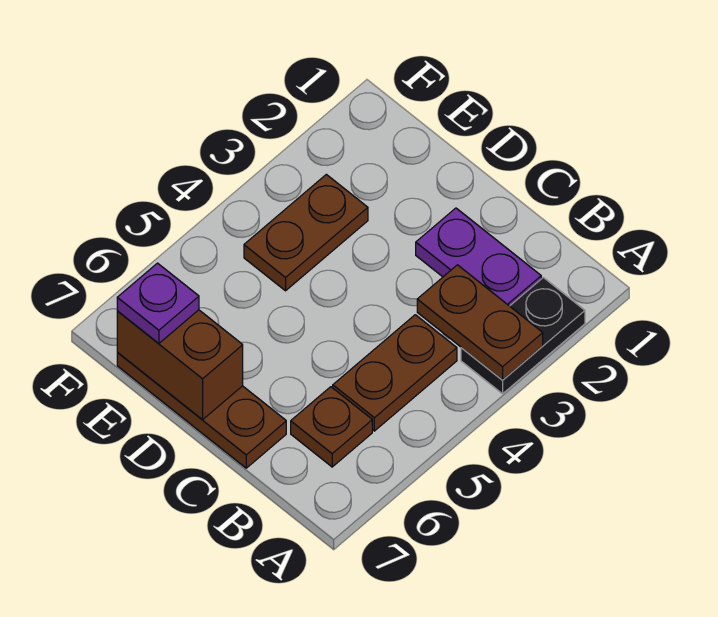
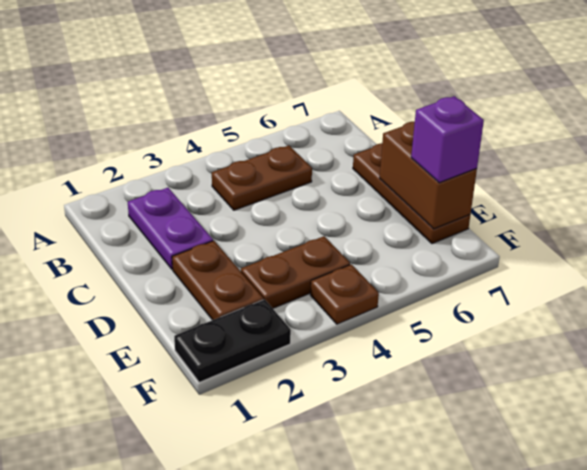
black 1x2 plate [461,277,585,394] -> black 1x2 plate moved to [174,299,291,382]
brown 1x2 plate [417,265,543,380] -> brown 1x2 plate moved to [172,241,263,320]
brown 1x1 plate [291,387,372,467] -> brown 1x1 plate moved to [310,264,379,324]
purple 1x1 plate [117,263,199,343] -> purple 1x1 brick [411,96,484,183]

